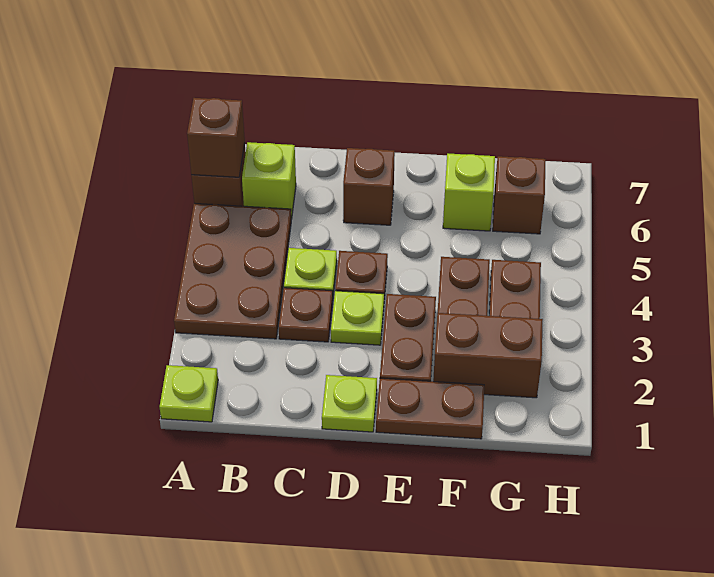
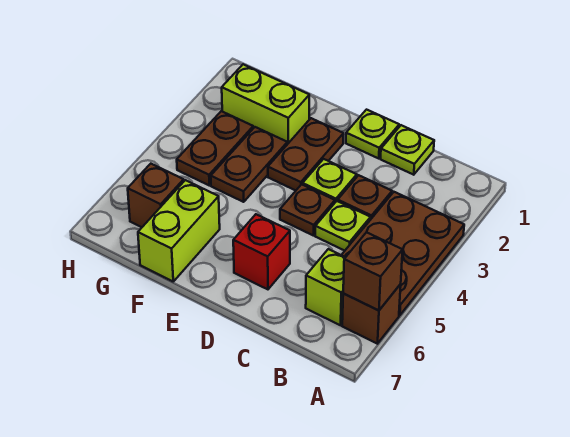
lime 1x1 plate [160,365,218,422] -> lime 1x1 plate moved to [381,125,434,175]
brown 1x1 brick [343,148,395,225] -> red 1x1 brick [233,214,290,289]
brown 1x2 plate [376,378,484,439] -> none
brown 1x2 brick [433,313,543,398] -> lime 1x2 brick [222,64,309,144]
lime 1x1 brick [443,154,495,231] -> lime 1x2 brick [138,180,220,281]

